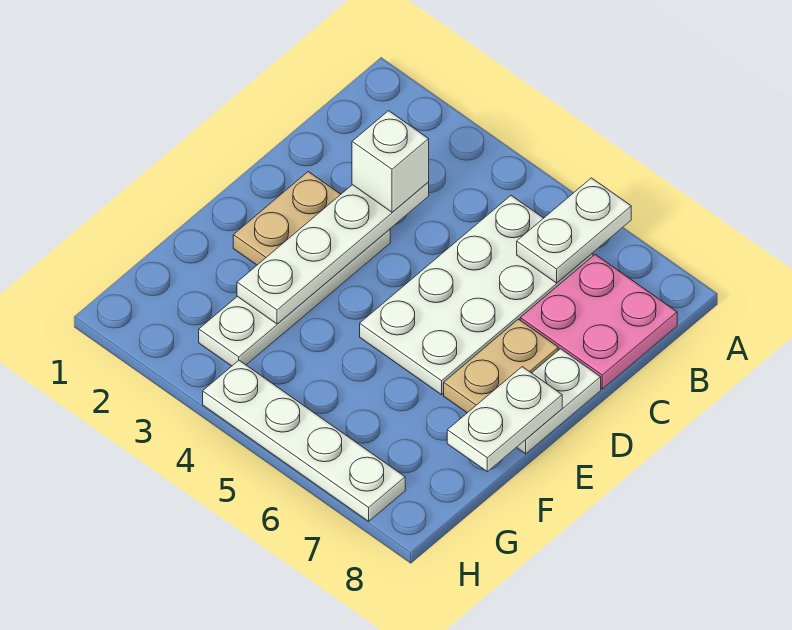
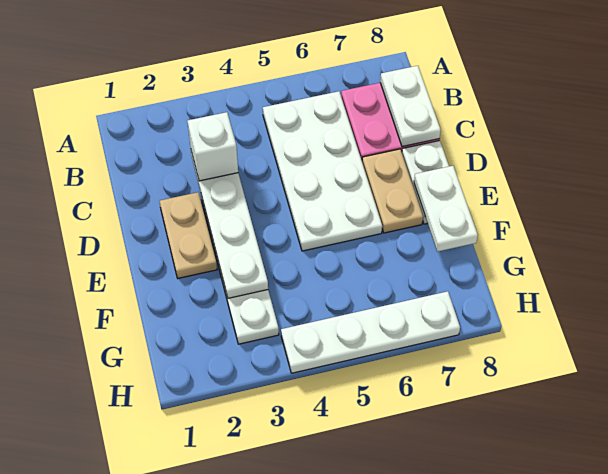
white 1x2 plate [517,178,631,283] -> white 1x2 plate moved to [380,66,441,147]

